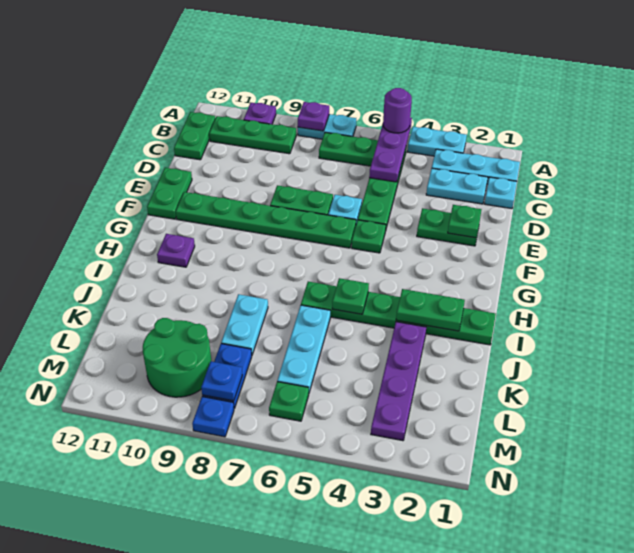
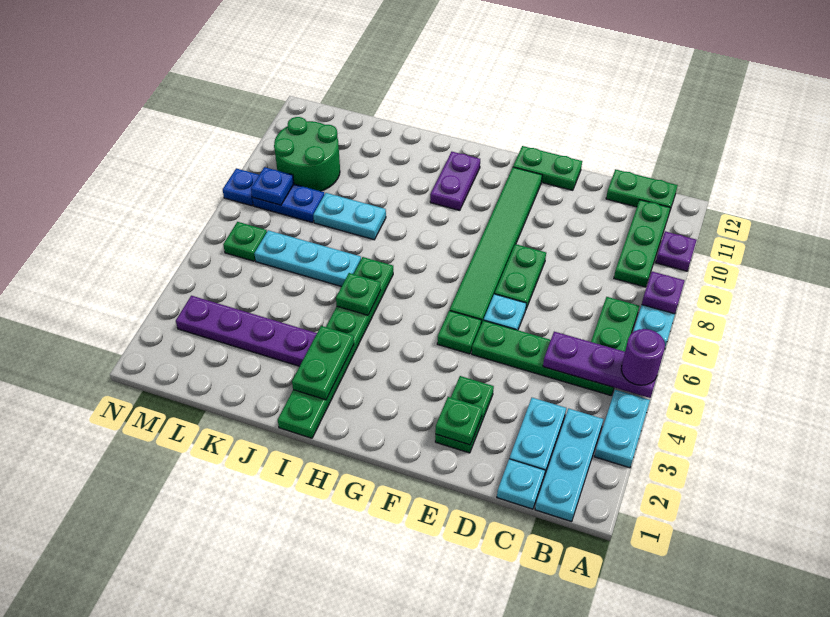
green 1x6 plate [176,192,356,248] -> green 1x6 tile [450,167,542,324]
purple 1x1 plate [157,234,195,267] -> purple 1x2 plate [430,152,480,211]

